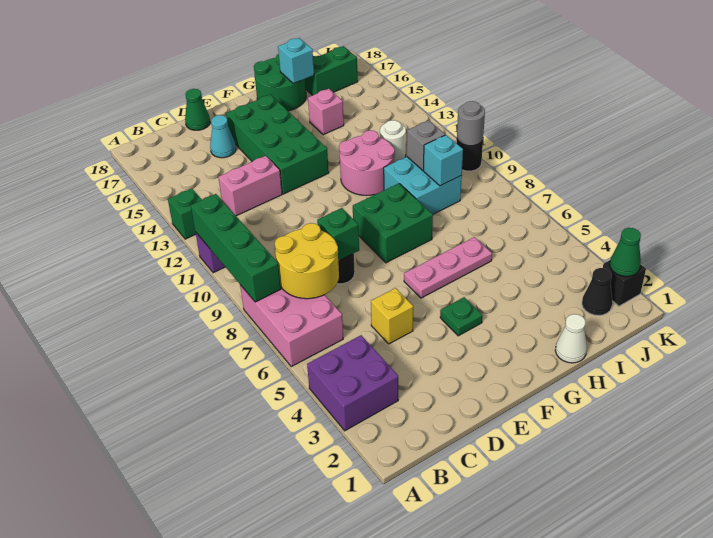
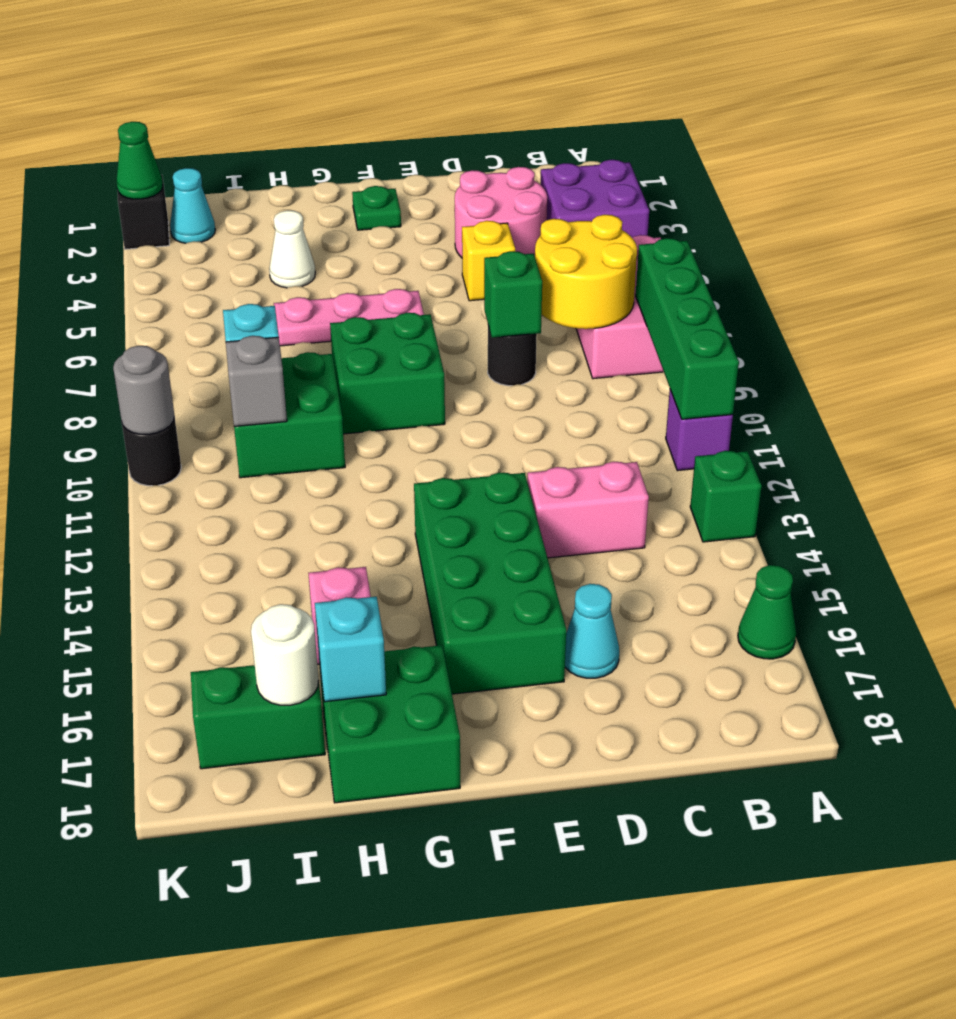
green 1x1 cone [185,89,210,130] -> green 1x1 cone moved to [738,565,796,659]
green 1x1 plate [440,297,482,336] -> green 1x1 plate moved to [352,186,401,230]
pink 2x2 round brick [339,130,395,196] -> pink 2x2 round brick moved to [455,167,547,258]
green 2x2 round brick [254,54,306,111] -> green 2x2 brick [319,645,460,803]
white 1x1 cone [555,314,587,363] -> white 1x1 cone moved to [269,210,315,288]
cyan 2x2 brick [384,157,462,214] -> green 2x2 brick [234,352,345,478]
white 1x1 round brick [380,120,406,162] -> white 1x1 round brick moved to [251,604,319,705]
black 1x1 cone [582,268,612,315] -> cyan 1x1 cone [170,168,215,243]

